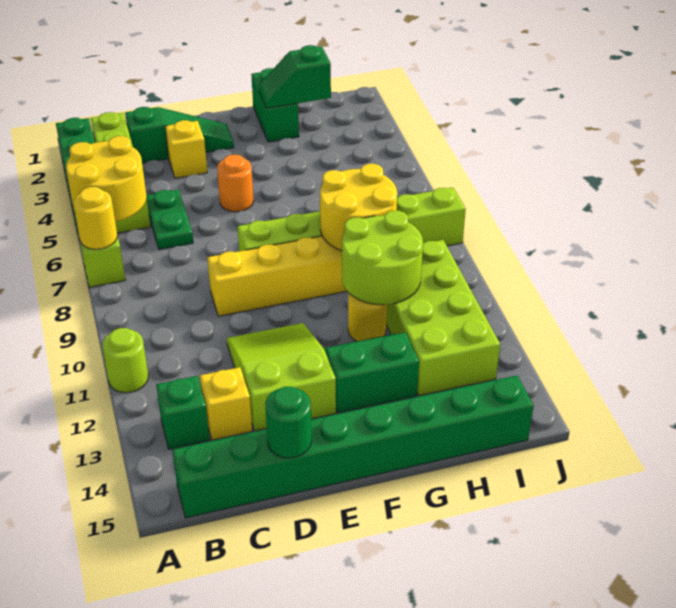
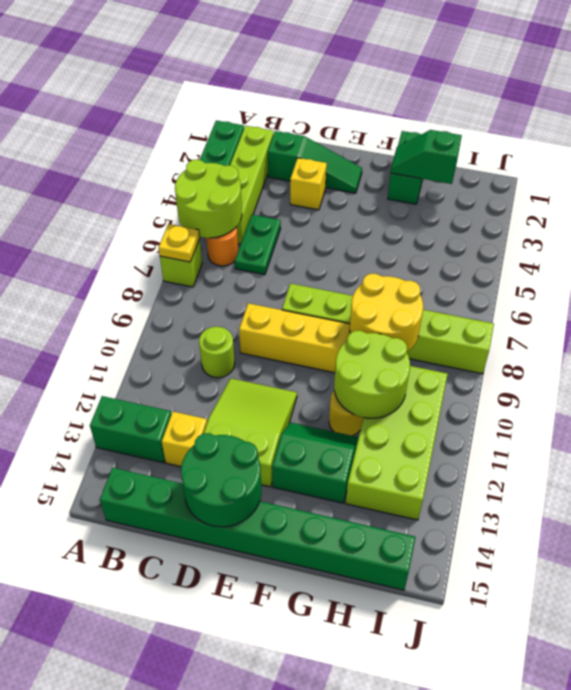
yellow 2x2 round brick [66,136,147,221] -> lime 2x2 round brick [175,160,242,238]
yellow 1x1 round brick [73,187,117,249] -> yellow 1x1 plate [159,224,200,262]
lime 1x1 round brick [102,328,148,393] -> lime 1x1 round brick moved to [199,327,235,378]
green 1x1 brick [156,376,210,449] -> green 1x2 brick [90,396,171,463]
green 1x1 round brick [265,387,312,458] -> green 2x2 round brick [181,433,261,527]
orange 1x1 round brick [217,155,254,212] -> orange 1x1 round brick moved to [206,227,238,266]

